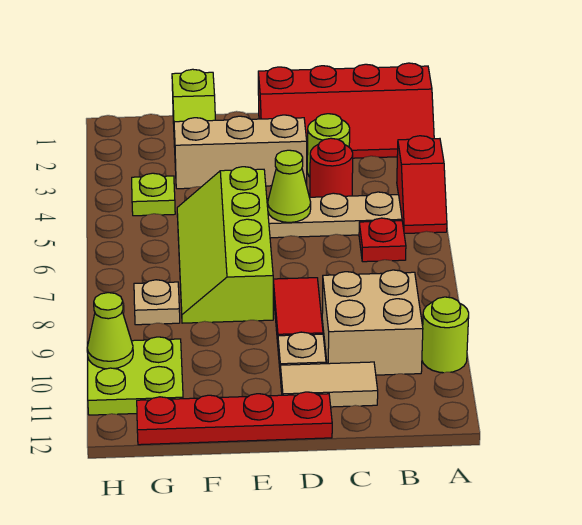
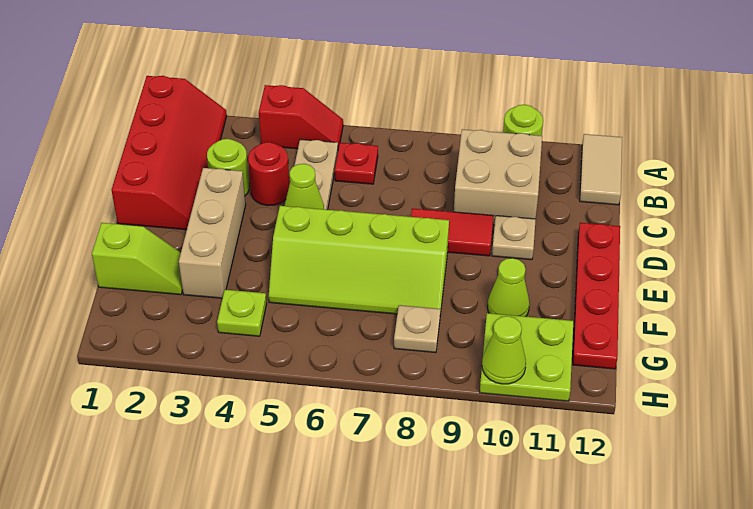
tan 1x2 tile [280,362,378,407] -> tan 1x2 tile moved to [580,134,622,205]
none -> lime 1x1 cone [487,258,529,317]

